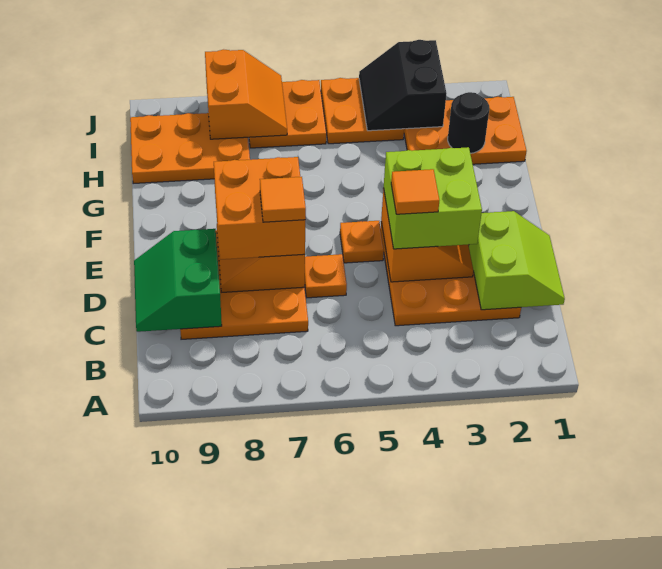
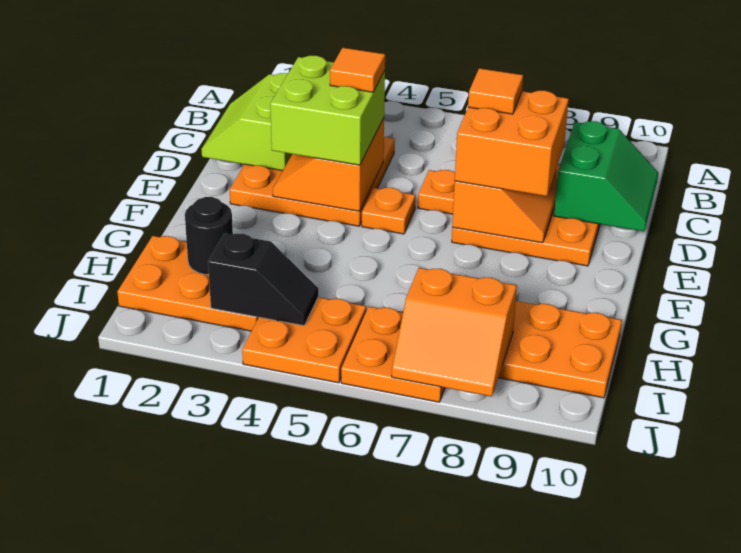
black 2x2 slope [359,40,447,131] -> black 1x2 slope [208,233,318,326]
orange 2x2 slope [205,49,287,139] -> orange 2x2 slope turned to [392,268,517,397]

